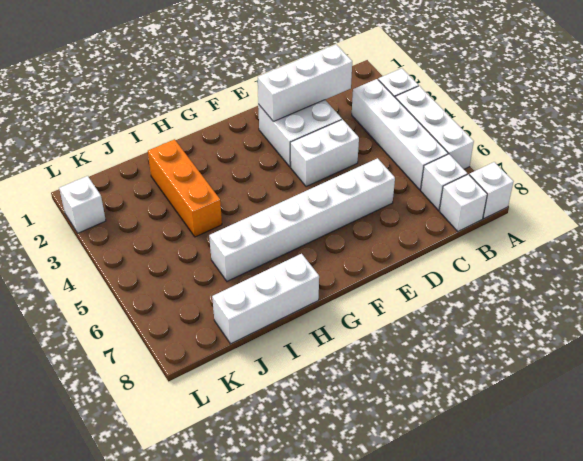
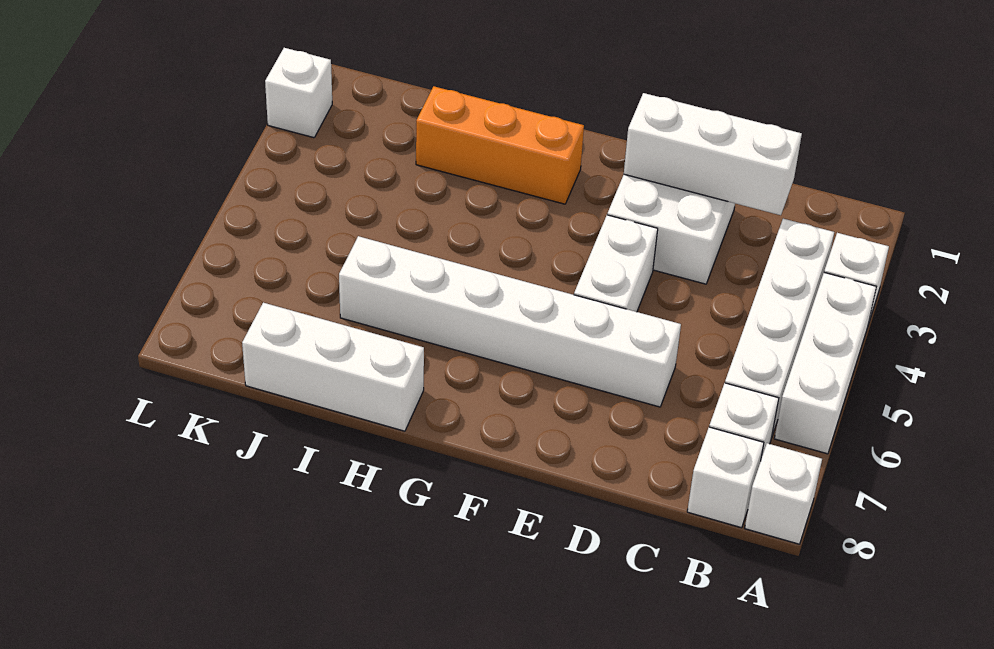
white 1x2 brick [290,119,359,187] -> white 1x2 brick turned to [574,215,658,312]
orange 1x3 brick [148,139,222,237] -> orange 1x3 brick turned to [416,86,584,204]

